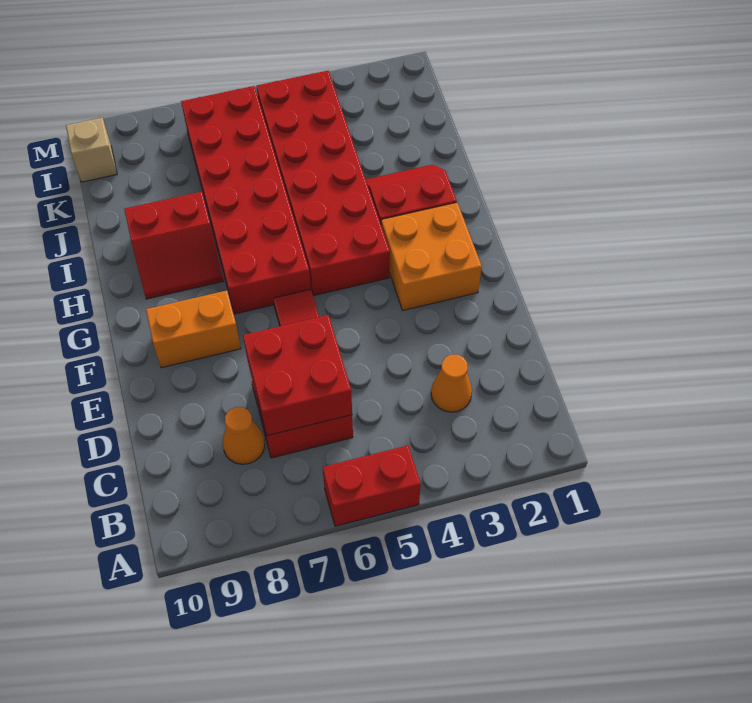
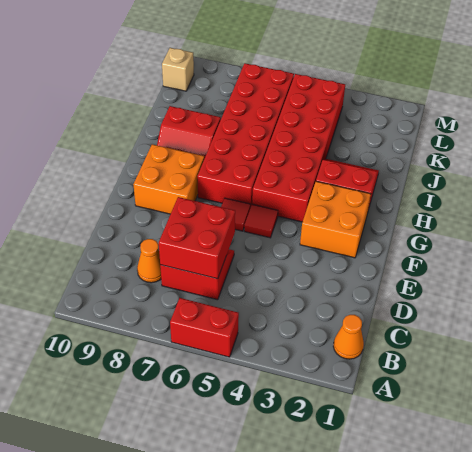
orange 1x1 cone [431,355,472,412] -> orange 1x1 cone moved to [333,315,364,359]
none -> red 1x1 tile [244,204,278,238]
orange 1x2 brick [146,291,241,368] -> orange 2x2 brick [133,144,204,214]

